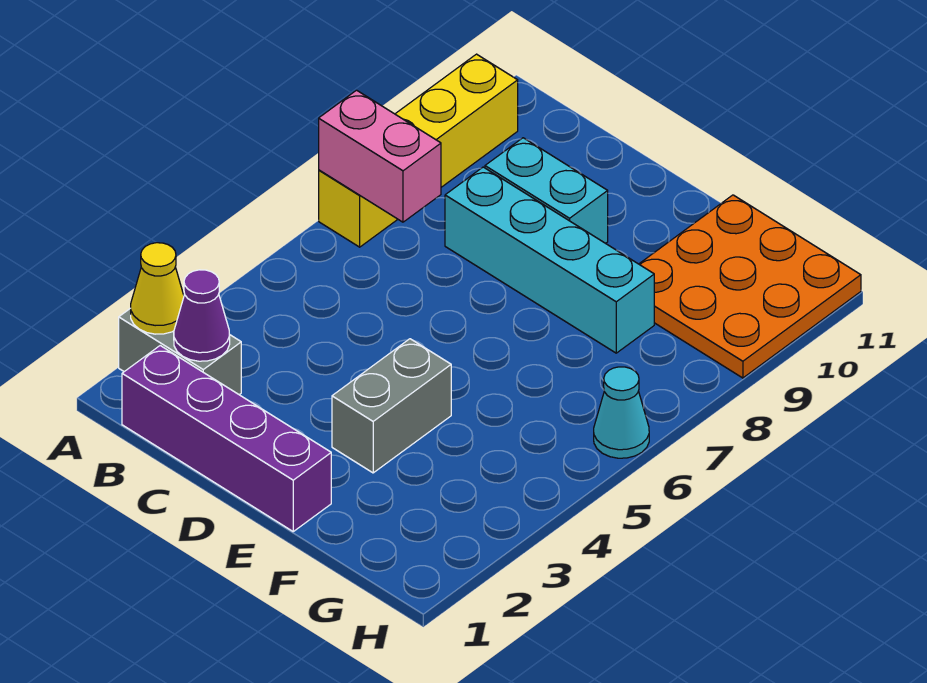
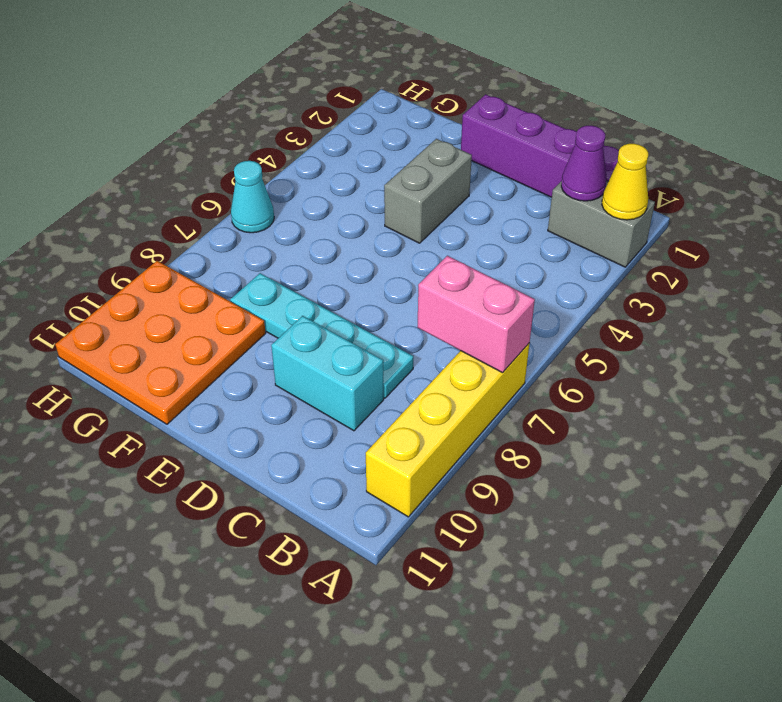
cyan 1x4 brick [445,167,654,353] -> cyan 1x4 plate [230,273,413,398]

